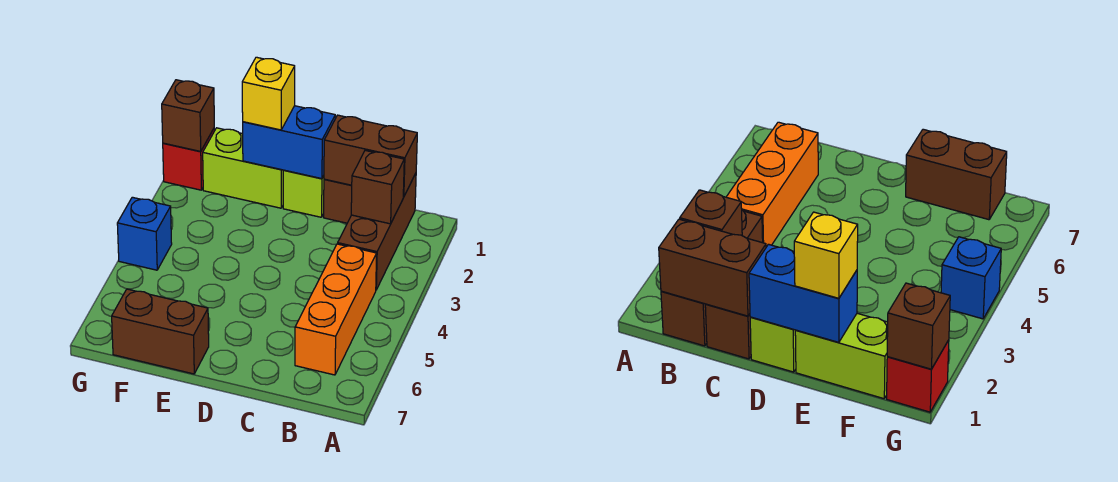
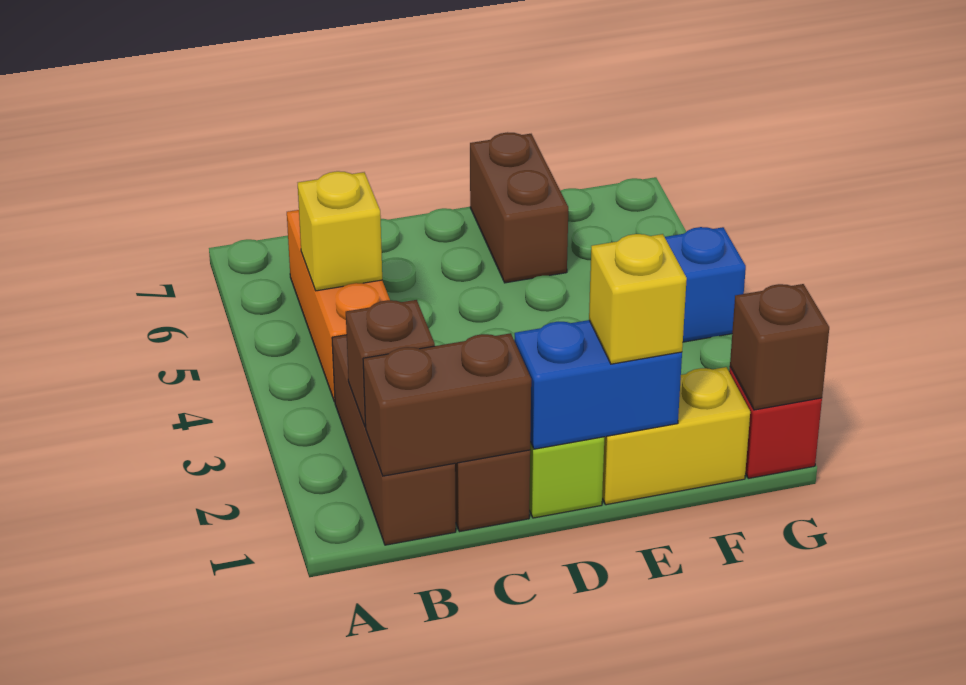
none -> yellow 1x1 brick [298,171,382,291]
lime 1x2 brick [203,128,283,208] -> yellow 1x2 brick [602,367,750,505]
brown 1x2 brick [112,289,209,374] -> brown 1x2 brick turned to [470,132,568,283]

